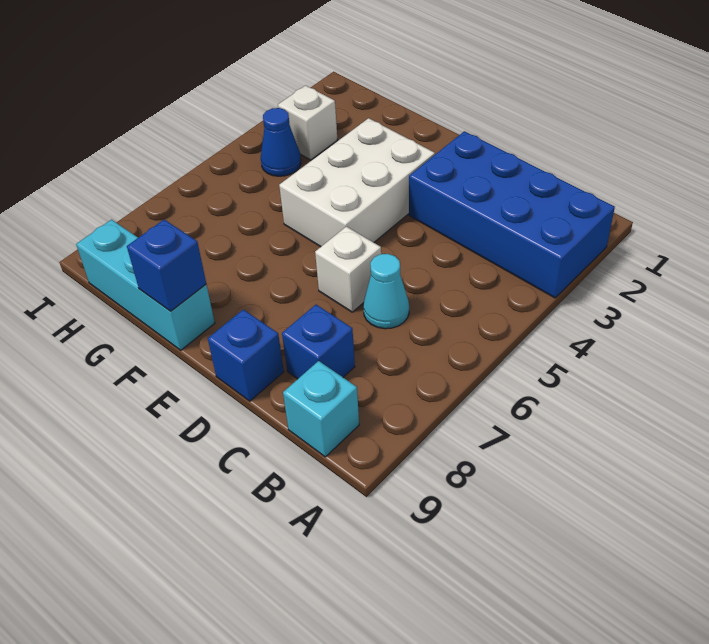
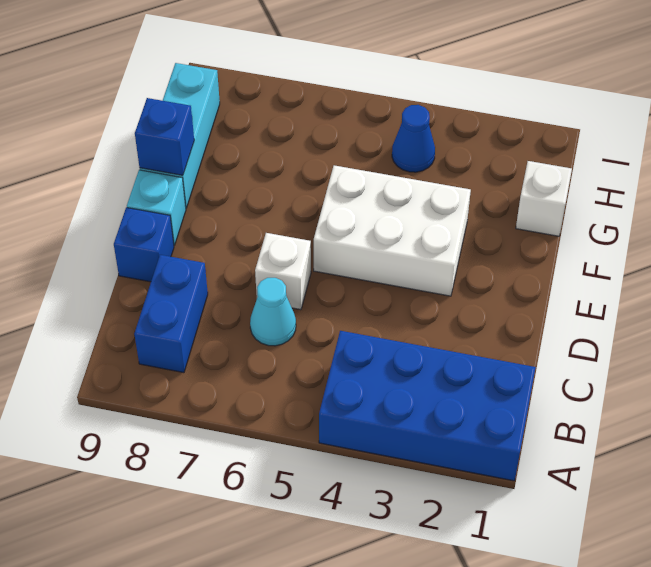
blue 2x4 brick [409,131,615,298] -> blue 2x4 brick turned to [319,331,536,481]
cyan 1x1 brick [283,361,359,457] -> cyan 1x1 brick moved to [127,170,186,245]
blue 1x1 brick [282,305,355,379] -> blue 1x2 brick [134,255,208,373]
white 1x1 brick [278,85,337,160] -> white 1x1 brick moved to [516,161,572,236]

